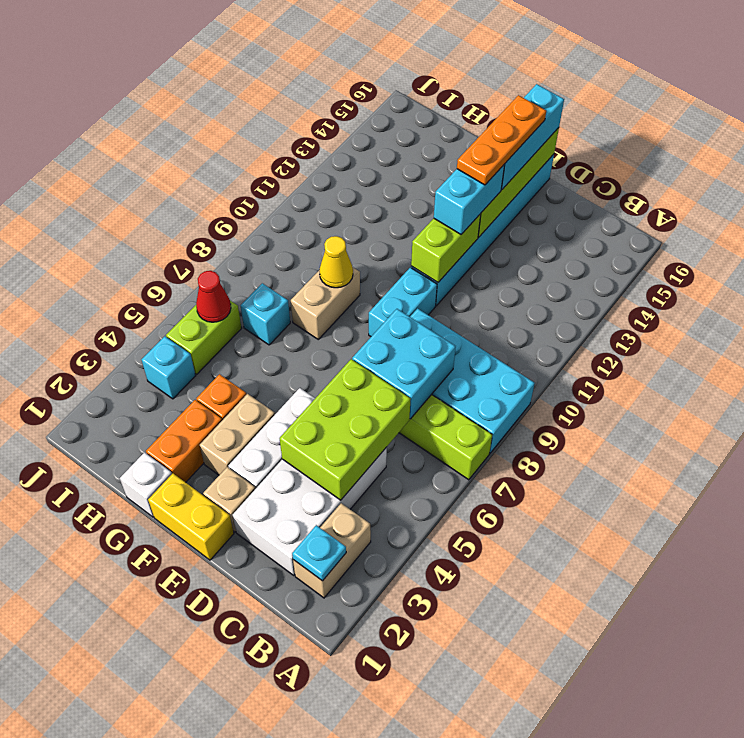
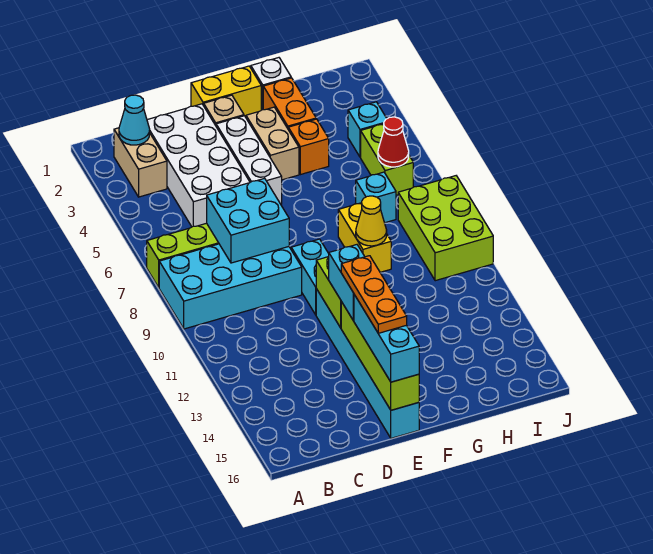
cyan 1x1 plate [292,525,346,581] -> cyan 1x1 cone [119,95,150,145]
lime 2x3 brick [280,359,411,500] -> lime 2x3 brick moved to [398,176,493,281]
tan 1x2 brick [291,268,360,339] -> yellow 1x2 brick [338,203,391,272]

